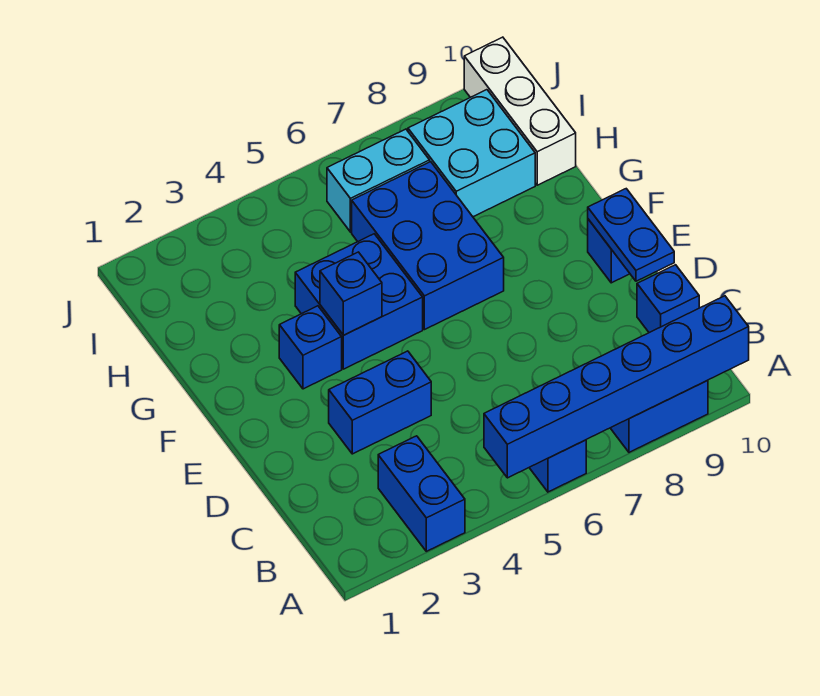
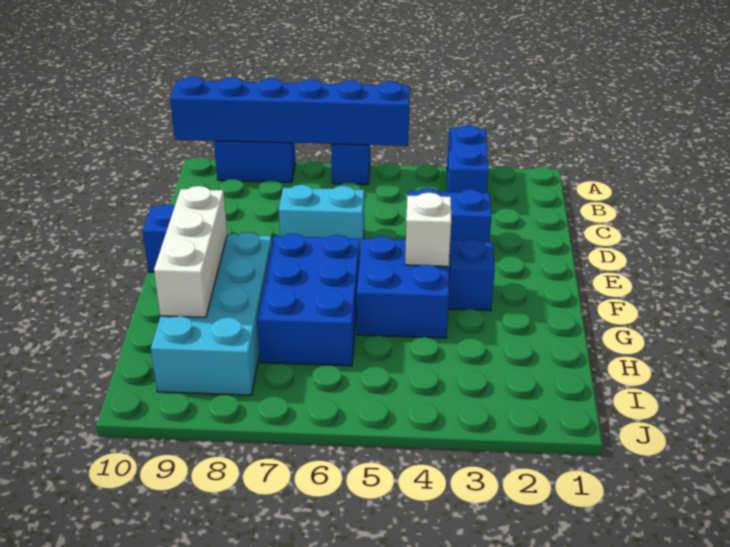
blue 1x1 brick [637,265,699,333] -> none
blue 1x2 plate [588,189,674,281] -> none
blue 1x1 brick [320,252,382,335] -> white 1x1 brick [405,192,451,266]
cyan 2x2 brick [408,90,535,217] -> cyan 2x4 brick [151,232,272,395]
white 1x3 brick [464,37,576,185] -> white 1x3 brick moved to [154,186,227,317]
cyan 1x2 brick [327,129,430,232] -> cyan 1x2 brick moved to [279,185,364,252]

